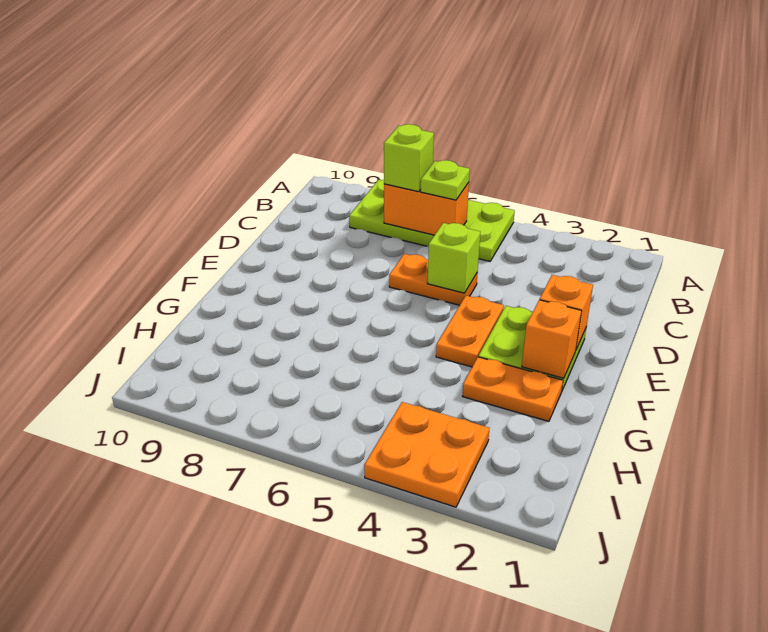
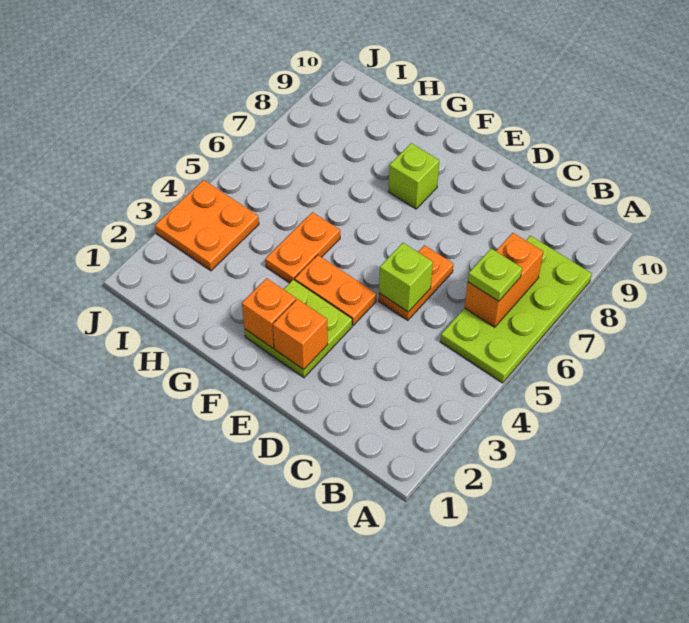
lime 1x1 brick [384,124,434,192] -> lime 1x1 brick moved to [388,143,439,209]
orange 1x2 plate [463,357,563,421] -> orange 1x2 plate moved to [265,212,340,283]

